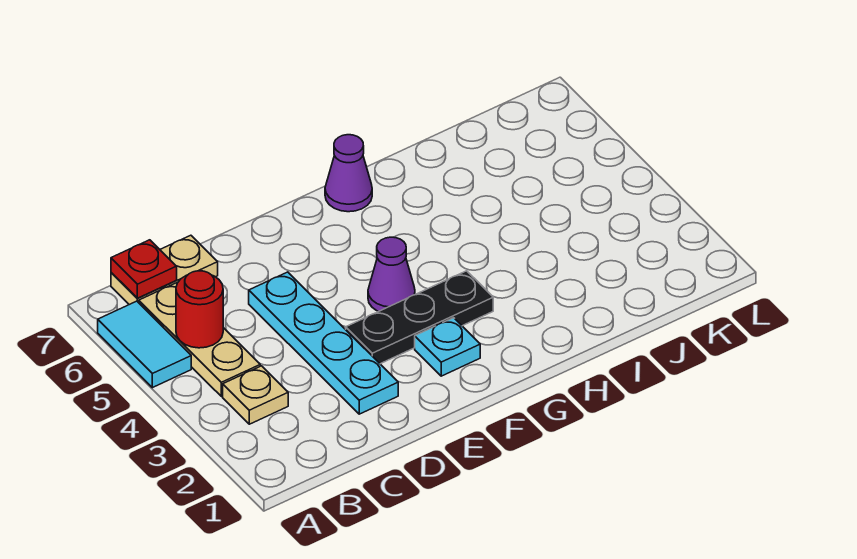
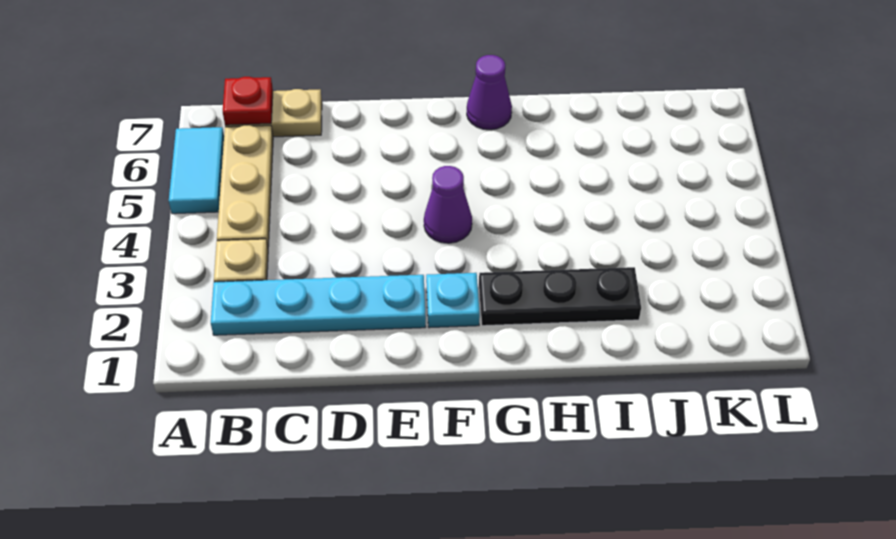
red 1x1 round brick [176,271,223,348] -> none
cyan 1x4 plate [249,272,398,414] -> cyan 1x4 plate turned to [211,275,426,335]
black 1x3 plate [346,271,493,364] -> black 1x3 plate moved to [479,267,641,326]

